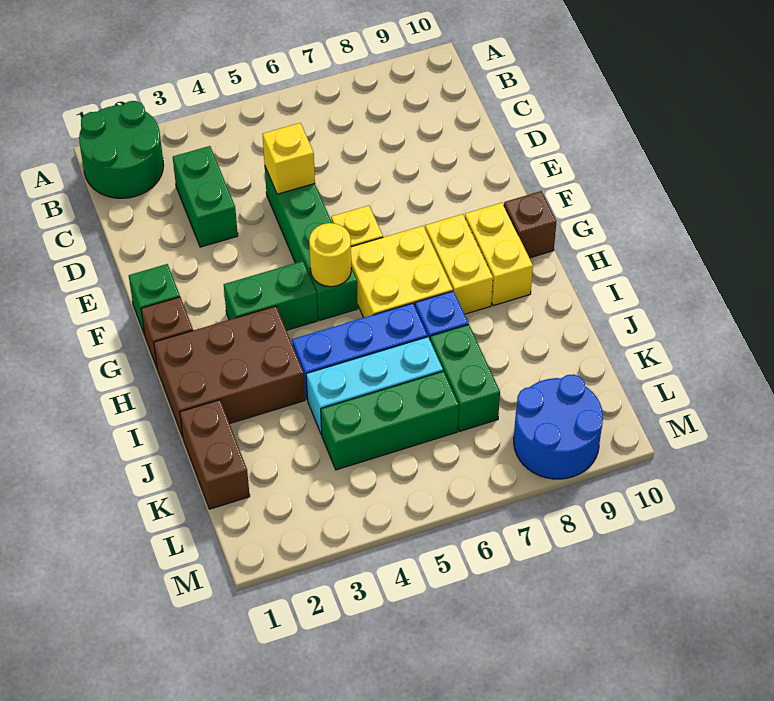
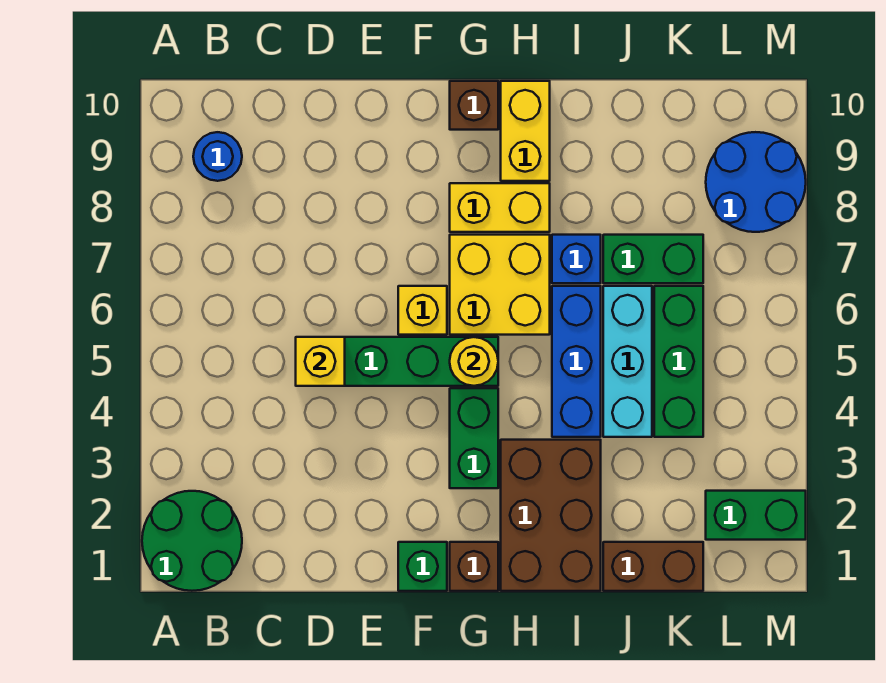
none -> blue 1x1 round brick [193,132,242,181]
green 1x2 brick [173,146,238,247] -> green 1x2 brick moved to [706,491,806,540]
yellow 1x2 brick [465,203,533,306] -> yellow 1x2 brick turned to [501,81,550,181]

